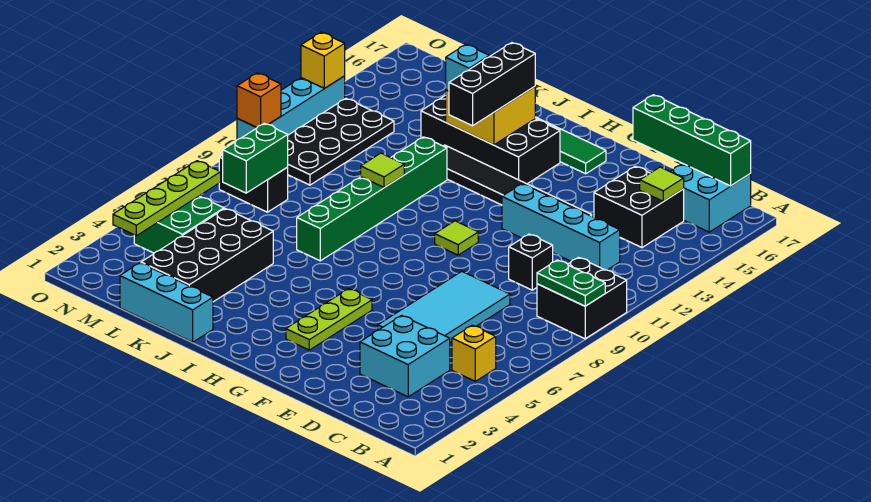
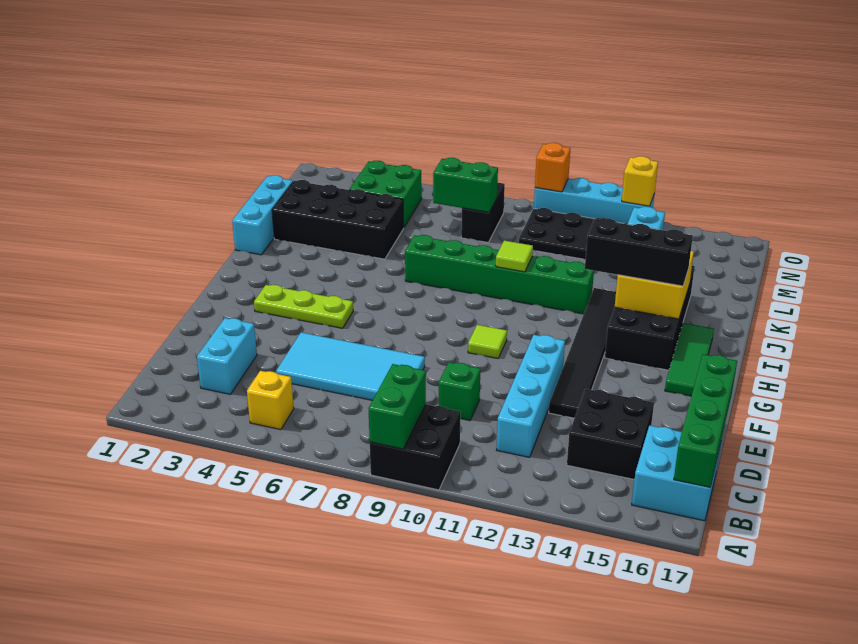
green 1x2 plate [537,260,605,306] -> green 1x2 brick [368,364,426,449]
cyan 2x2 brick [360,316,450,397] -> cyan 1x2 brick [197,318,257,394]
lime 1x1 tile [640,167,684,201] -> none
black 1x1 brick [509,234,553,290] -> green 1x1 brick [439,362,480,421]
lime 1x4 plate [113,161,221,236] -> none

